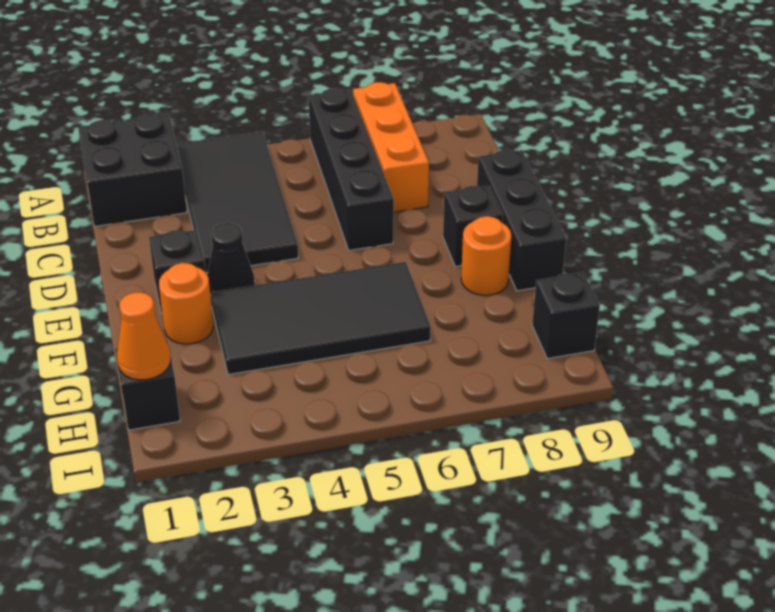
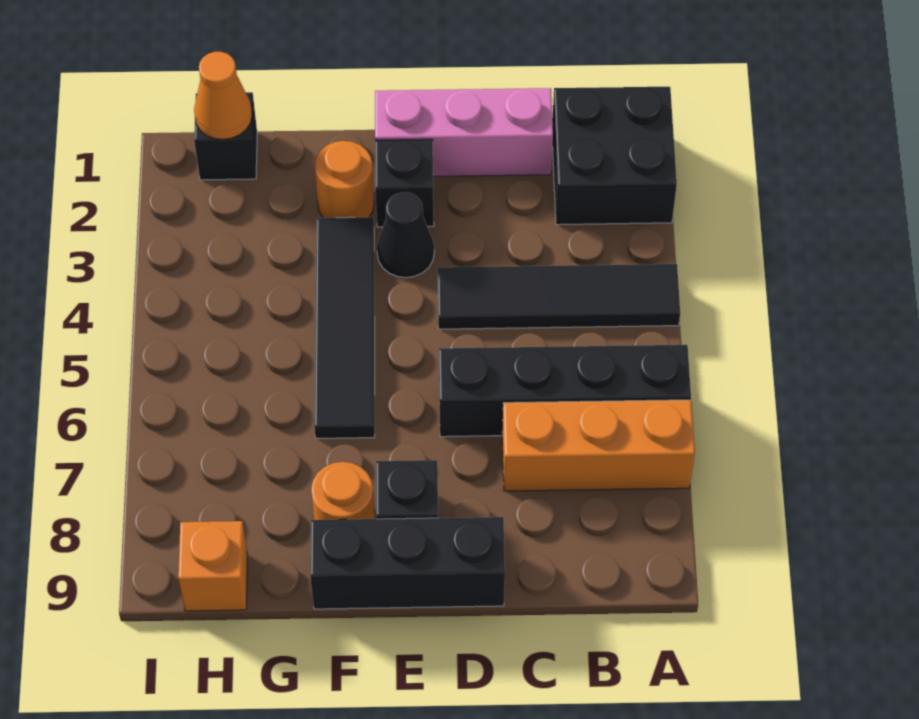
black 2x4 tile [177,131,298,273] -> black 1x4 tile [437,264,680,329]
none -> pink 1x3 brick [375,88,553,177]
black 2x4 tile [210,262,430,375] -> black 1x4 tile [314,217,375,438]
black 1x1 brick [532,272,600,359] -> orange 1x1 brick [178,521,248,611]

